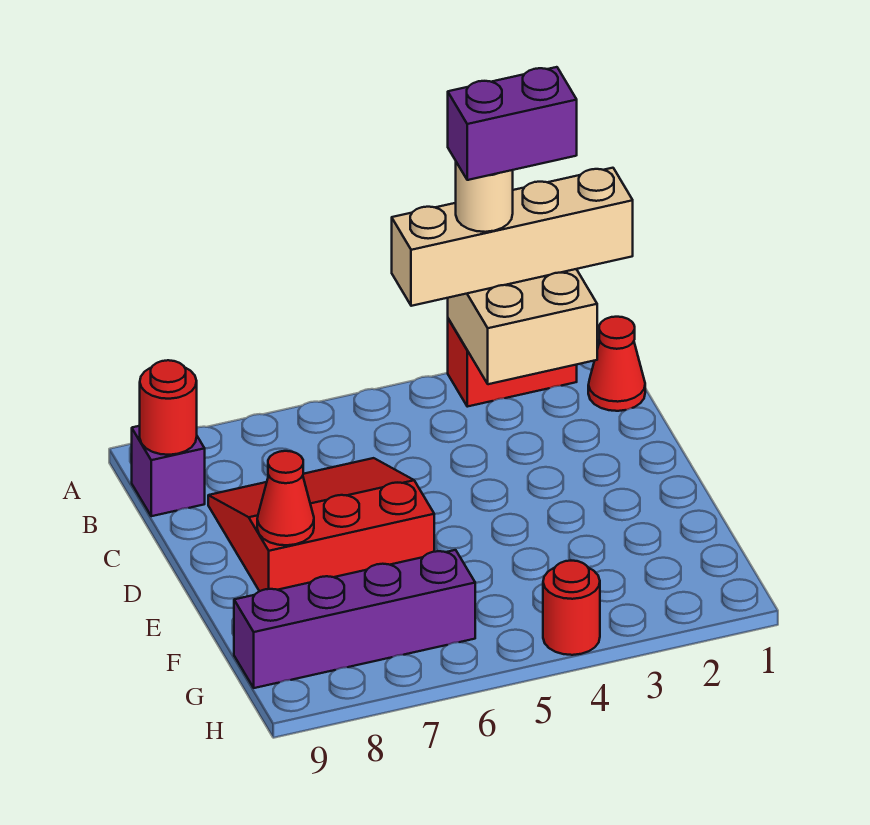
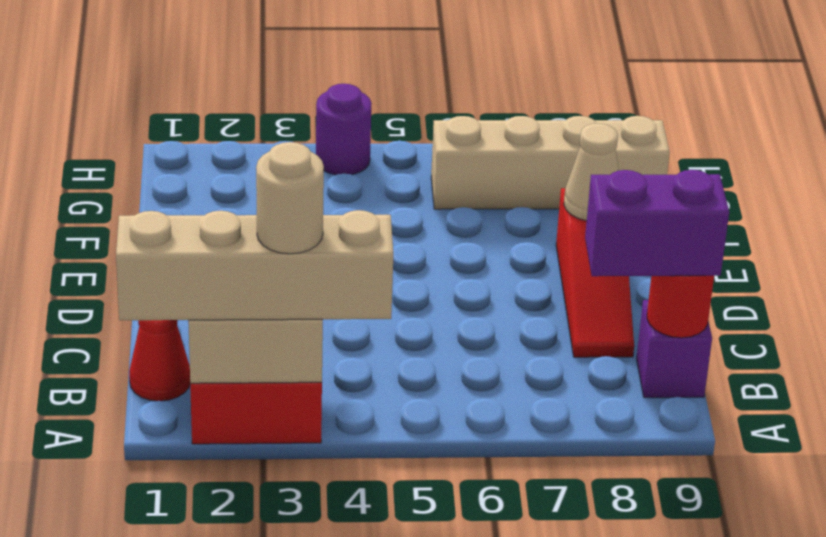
purple 1x2 brick [448,67,577,180] -> purple 1x2 brick moved to [585,170,729,276]
red 3x3 slope [208,458,434,591] -> red 1x3 slope [556,188,634,357]
red 1x1 cone [257,451,314,545] -> tan 1x1 cone [564,123,619,221]
purple 1x4 brick [234,550,475,688] -> tan 1x4 brick [431,116,670,209]
red 1x1 round brick [543,561,600,655] -> purple 1x1 round brick [316,84,371,175]

